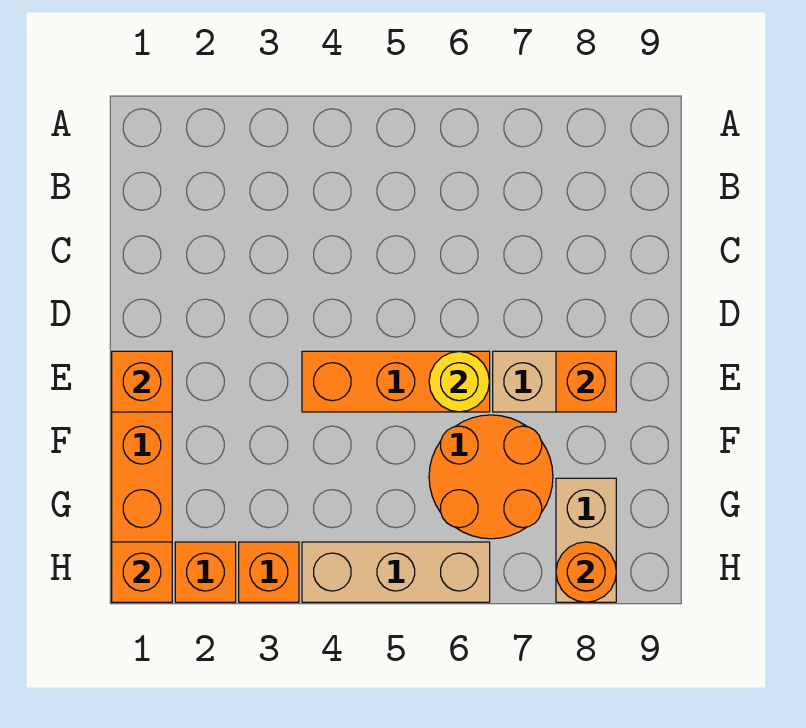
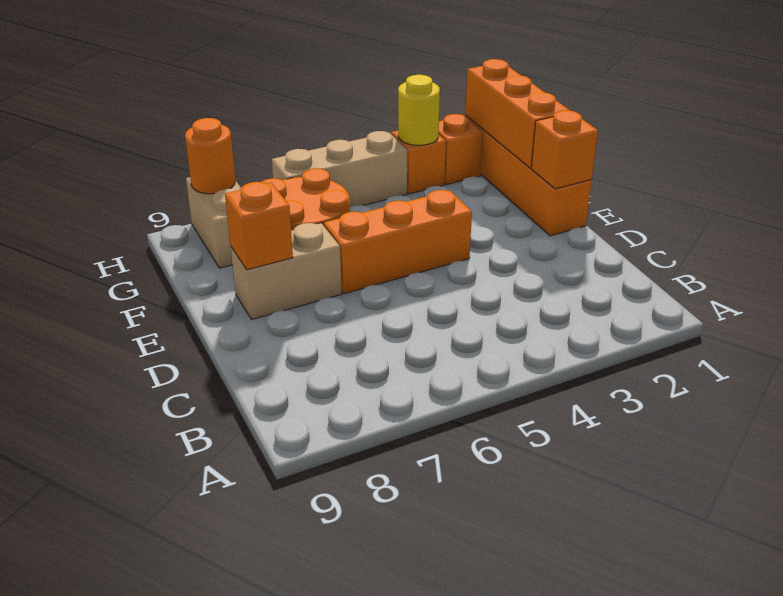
yellow 1x1 round brick [429,351,489,412] -> yellow 1x1 round brick moved to [398,75,440,145]
orange 1x1 brick [112,542,172,602] -> orange 1x3 brick [465,59,569,168]

